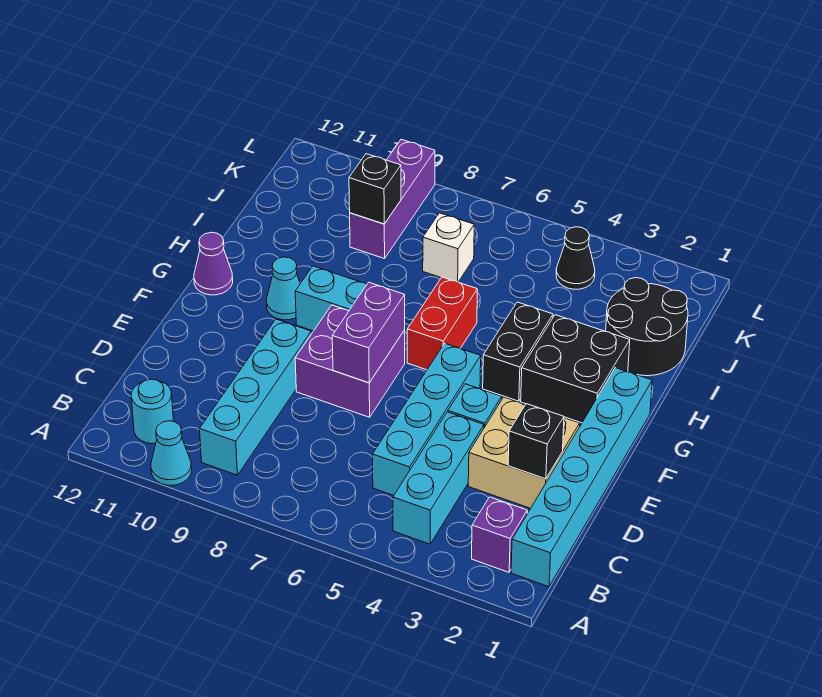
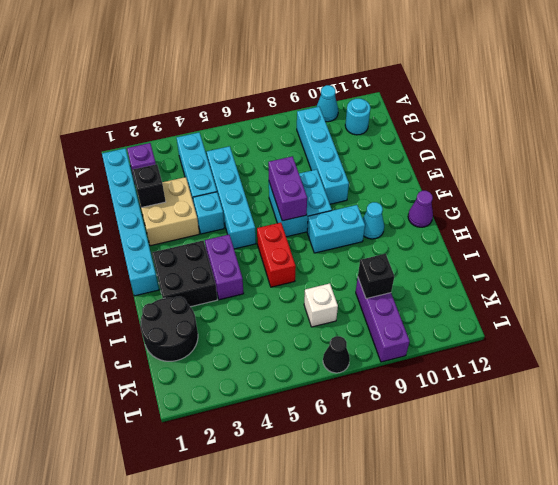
purple 2x2 brick [295,305,405,417] -> cyan 2x2 brick [269,169,332,237]
black 1x2 brick [483,302,553,401] -> purple 1x2 brick [205,235,244,300]
black 1x1 cone [556,227,595,289] -> black 1x1 cone moved to [323,336,350,373]

